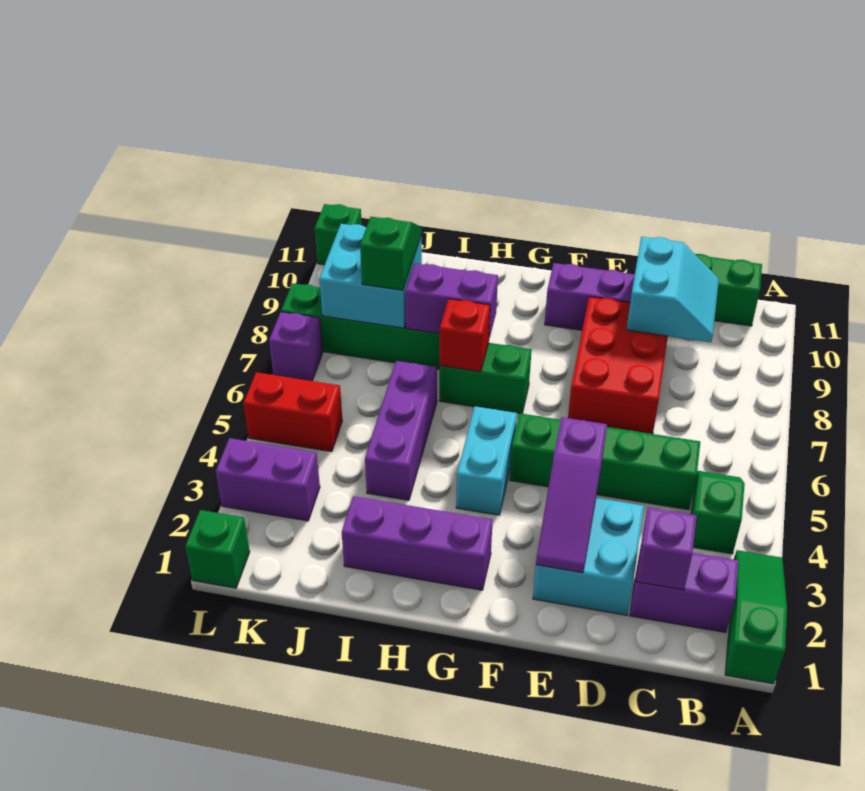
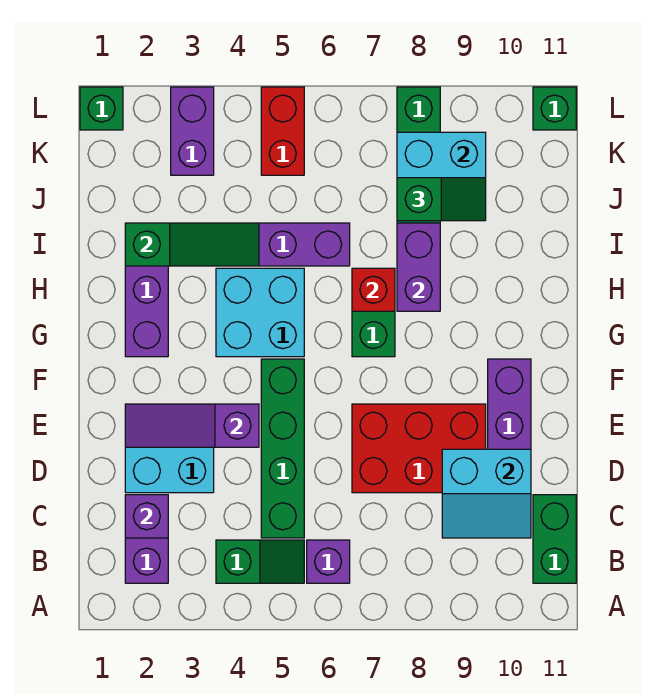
green 1x3 slope [725,550,787,684] -> green 1x3 slope moved to [125,223,259,266]
cyan 1x2 brick [456,406,517,515] -> cyan 2x2 brick [216,268,304,357]
purple 1x1 brick [269,312,323,381] -> purple 1x1 brick moved to [307,540,350,583]

